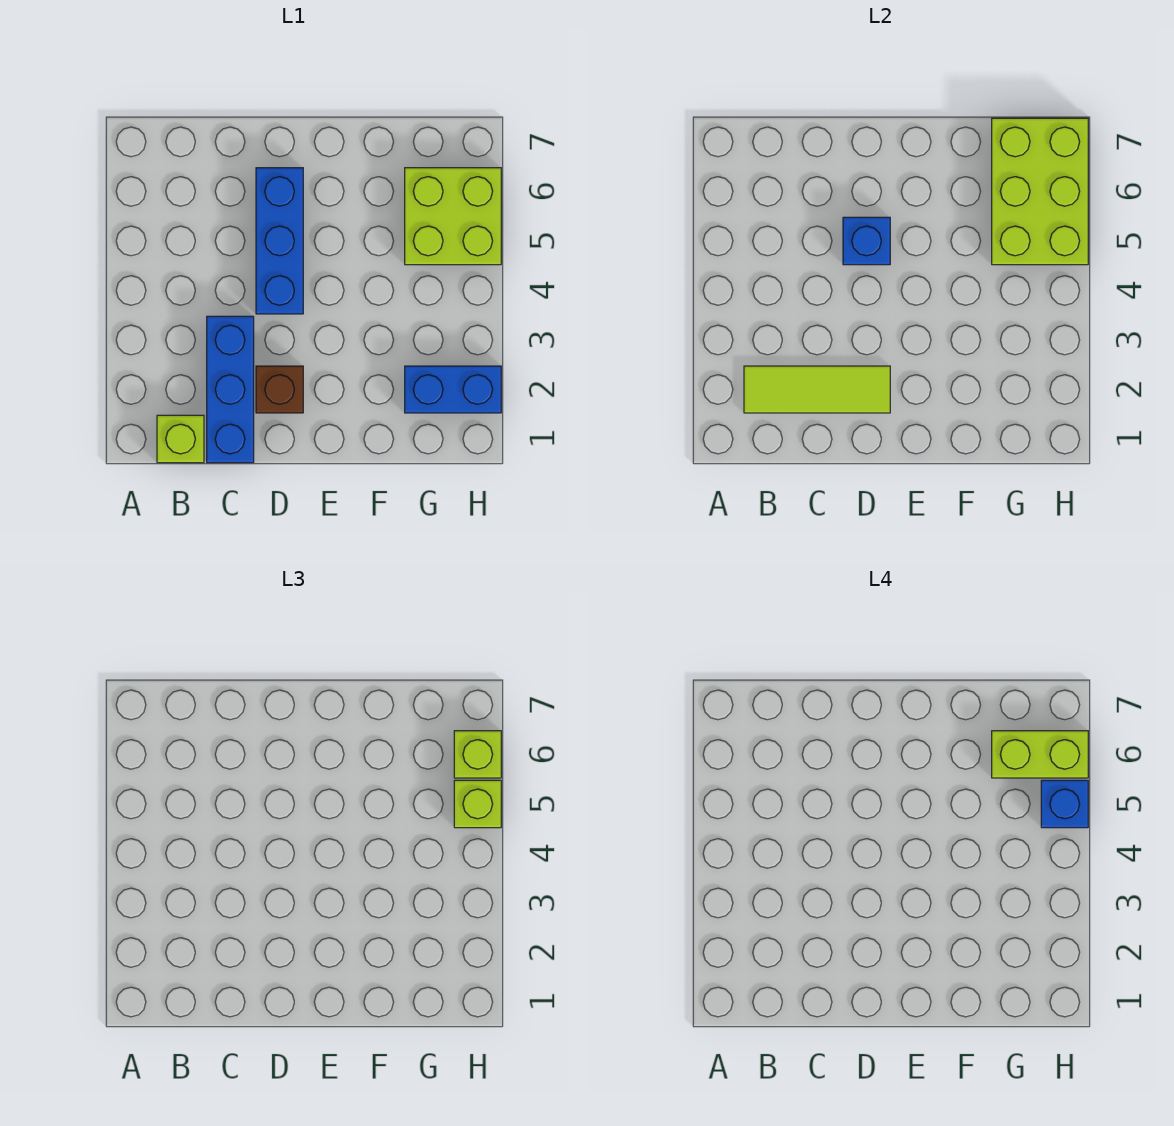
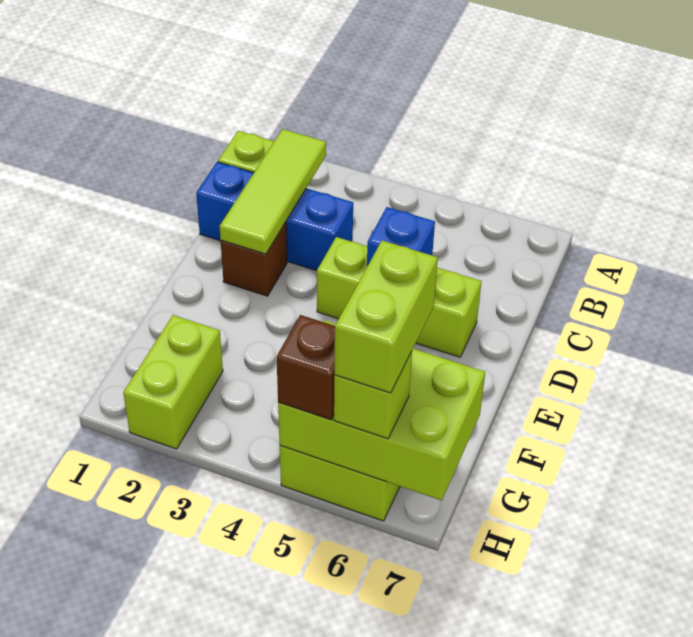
blue 1x3 brick [256,168,303,314] -> lime 1x3 brick [317,237,482,357]
blue 1x2 brick [405,366,501,413] -> lime 1x2 brick [123,315,223,449]
lime 1x1 brick [454,780,501,828] -> brown 1x1 brick [277,315,335,420]
blue 1x1 brick [1041,780,1088,828] -> none

